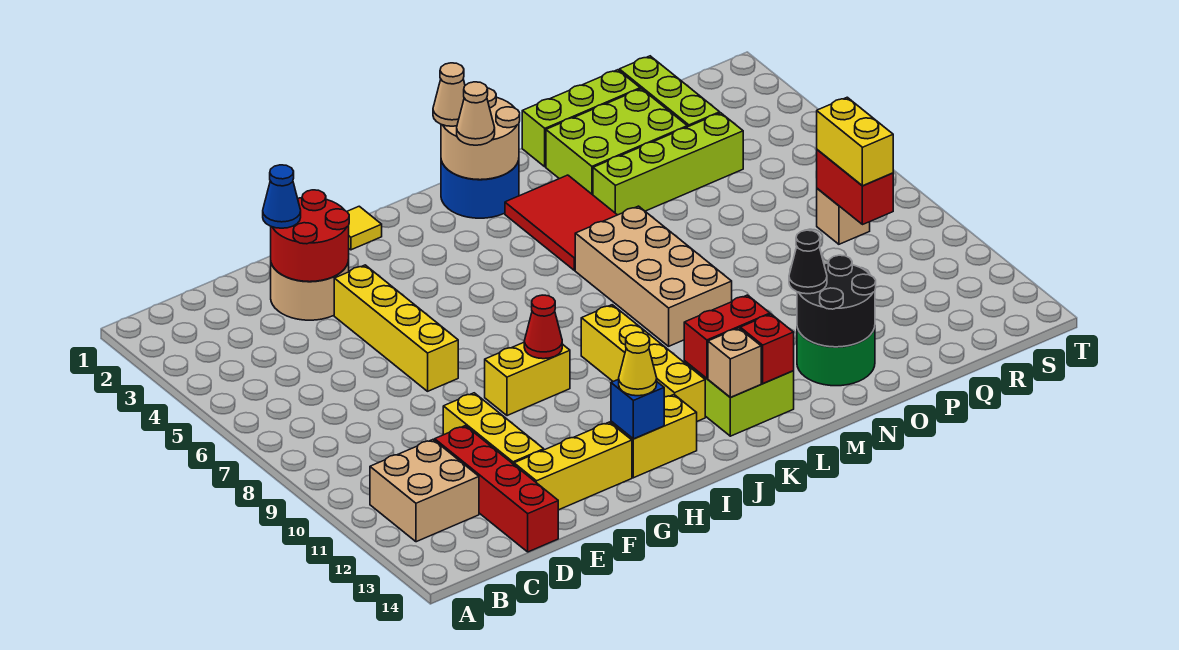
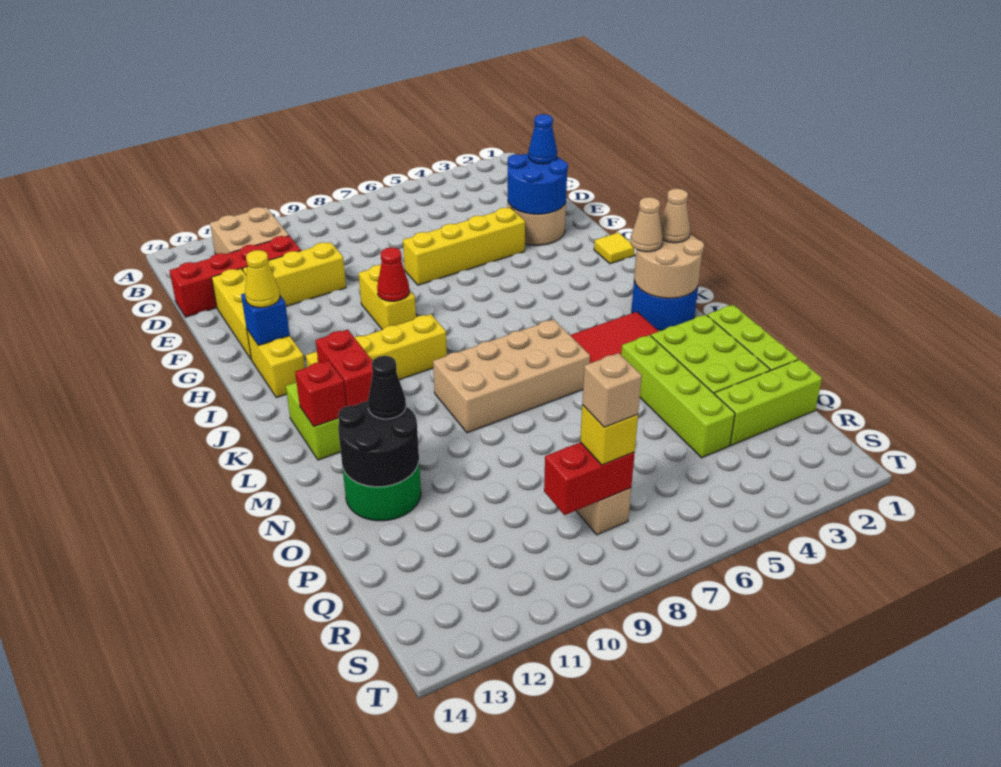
red 2x2 round brick [271,190,349,282] -> blue 2x2 round brick [508,154,568,214]
tan 1x1 brick [708,328,761,397] -> tan 1x1 brick moved to [582,353,642,427]
yellow 1x2 brick [817,97,893,186] -> yellow 1x1 brick [580,405,638,465]

